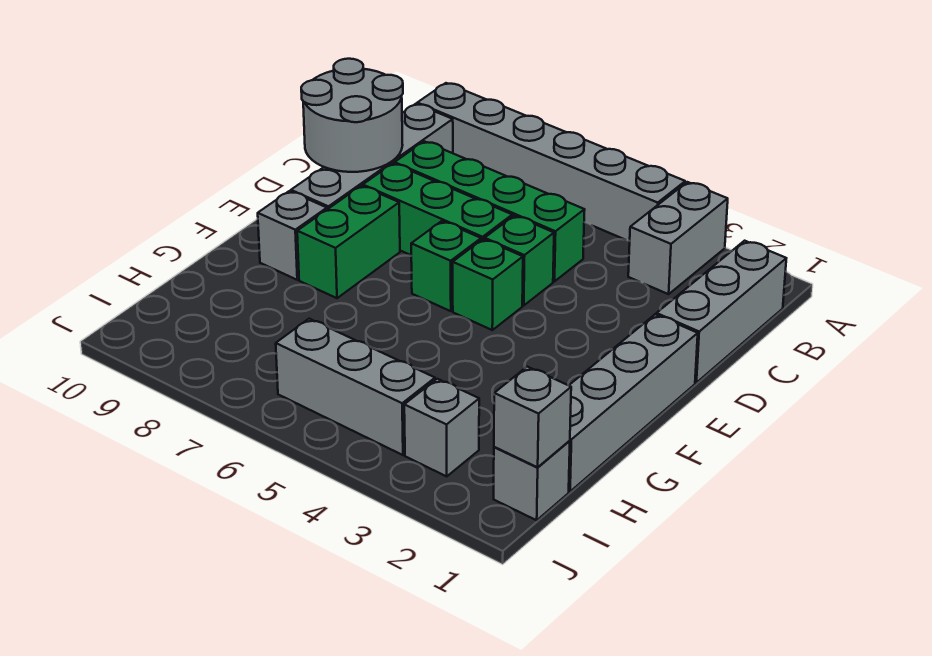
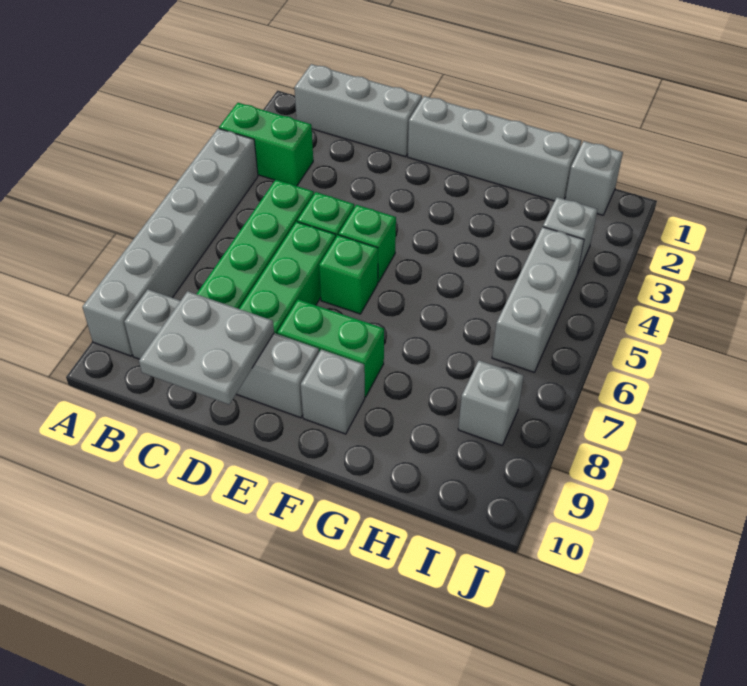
grey 1x2 brick [628,182,728,294] -> green 1x2 brick [219,103,313,186]
grey 2x2 round brick [301,59,403,172] -> grey 2x2 plate [139,291,274,404]
grey 1x1 brick [494,367,571,467] -> grey 1x1 brick moved to [458,361,524,445]

